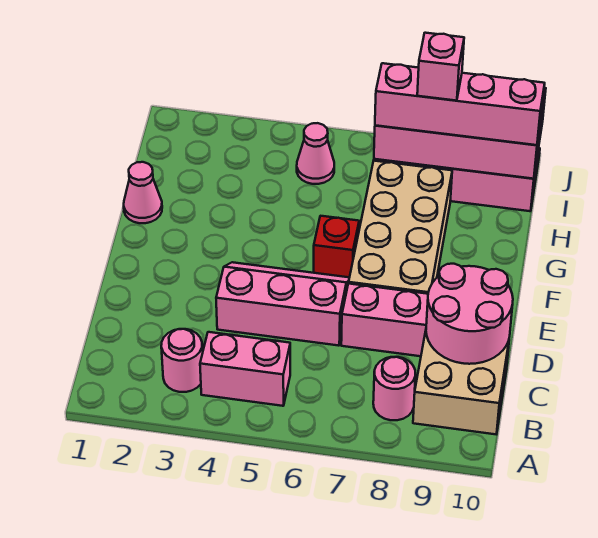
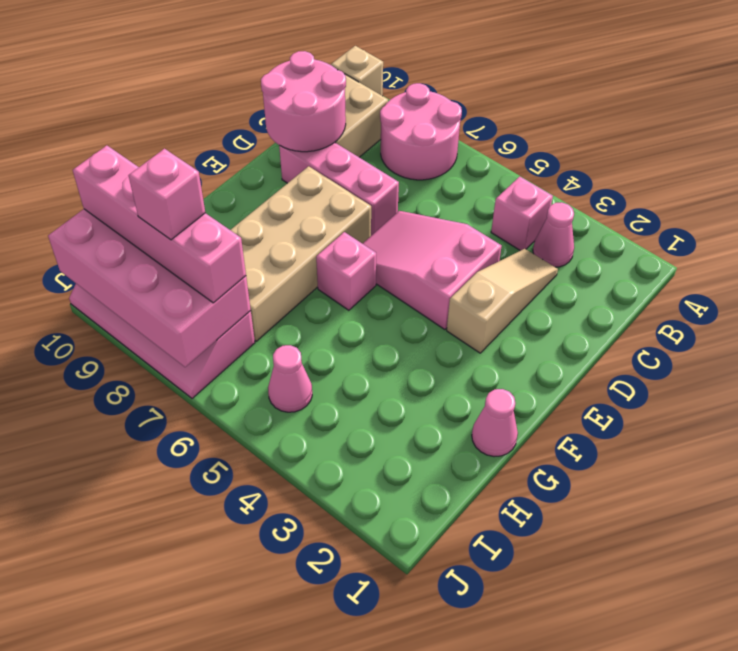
none -> tan 1x1 brick [331,46,383,96]
pink 1x1 round brick [161,329,203,392] -> pink 1x1 cone [533,202,574,267]
pink 1x2 brick [200,332,290,406] -> pink 1x1 brick [491,177,553,251]
pink 1x1 round brick [373,357,415,420] -> pink 2x2 round brick [380,83,462,180]
none -> tan 1x3 slope [447,249,558,353]
pink 2x3 slope [216,262,349,346] -> pink 2x3 slope turned to [363,211,502,330]
red 1x1 brick [314,216,359,277] -> pink 1x1 brick [316,232,376,310]

